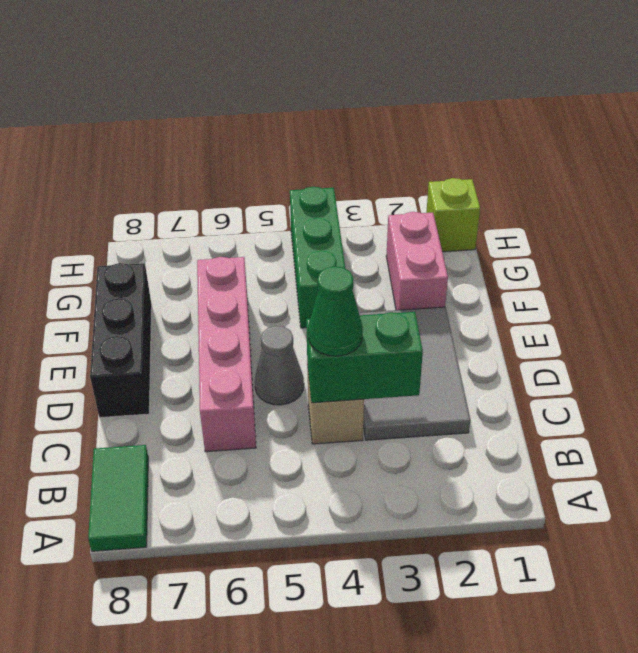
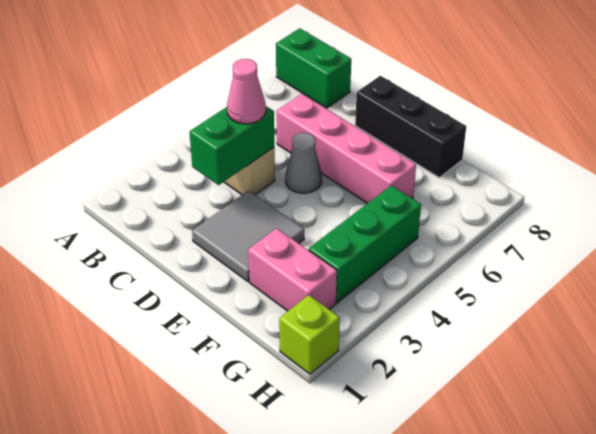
green 1x2 tile [88,445,148,551] -> green 1x2 brick [276,28,351,108]
grey 2x3 tile [359,307,470,440] -> grey 2x2 tile [192,191,304,282]
green 1x1 cone [308,266,363,356] -> pink 1x1 cone [227,59,266,124]
green 1x3 brick [290,187,345,328] -> green 1x3 brick turned to [309,185,421,303]

